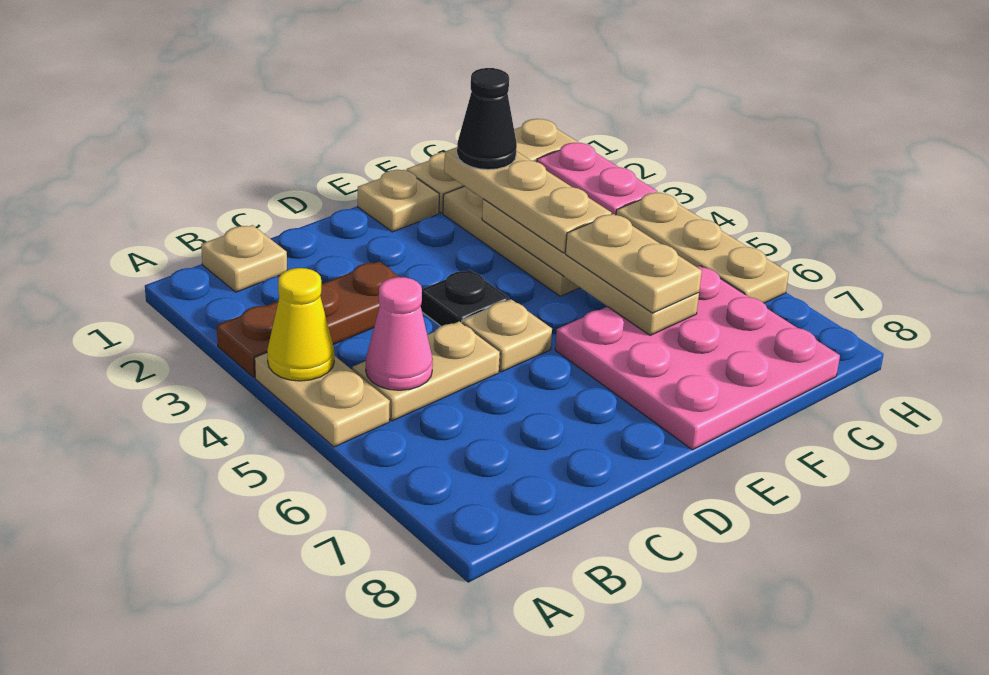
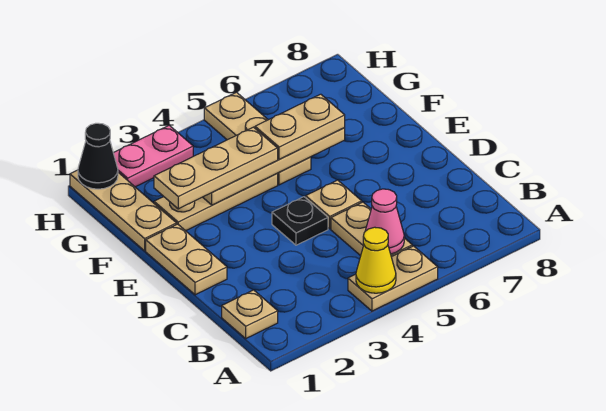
brown 1x3 plate [217,261,399,377] -> none
tan 1x1 plate [358,170,439,232] -> tan 1x2 plate [146,224,227,295]
pink 3x3 plate [555,266,840,450] -> none
black 1x1 cone [457,68,517,170] -> black 1x1 cone moved to [78,123,118,189]
tan 1x3 plate [616,192,789,303] -> tan 1x3 plate turned to [204,92,311,185]

